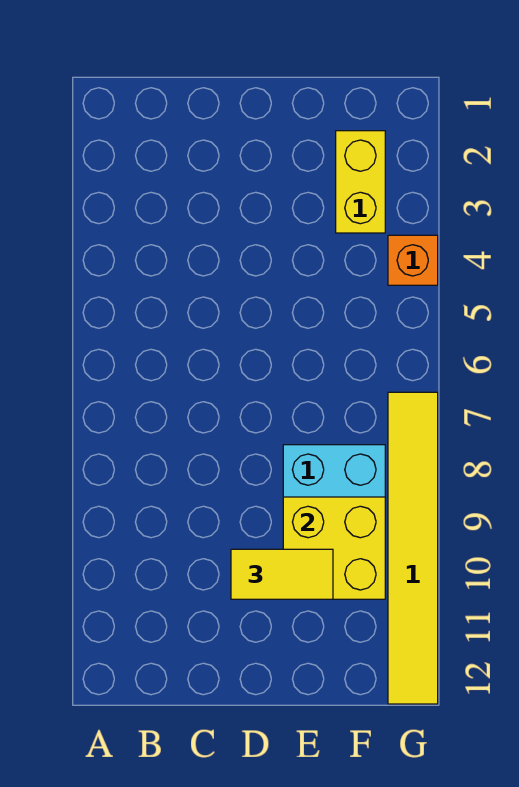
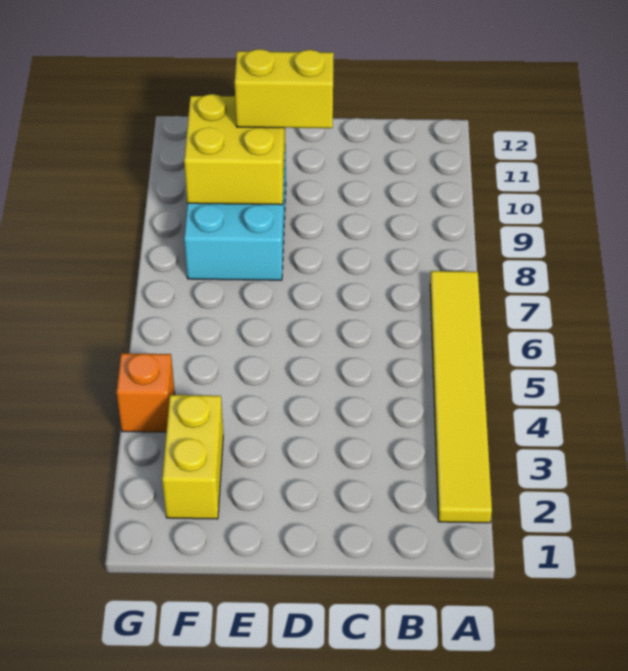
yellow 1x2 tile [231,549,333,599] -> yellow 1x2 brick [235,49,334,128]
yellow 1x6 tile [388,392,438,704] -> yellow 1x6 tile moved to [430,271,492,523]

